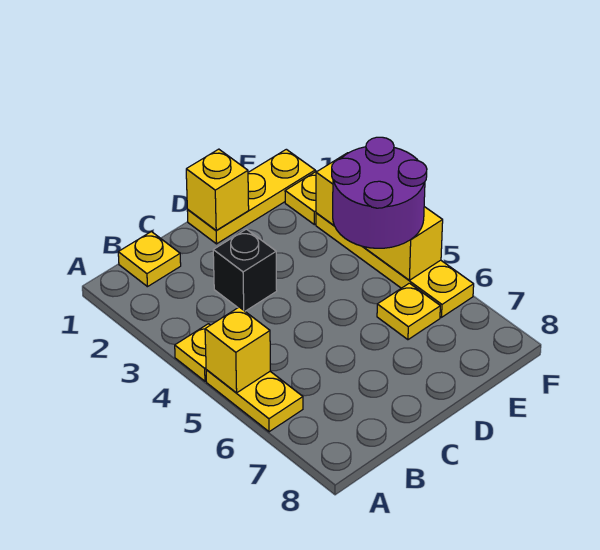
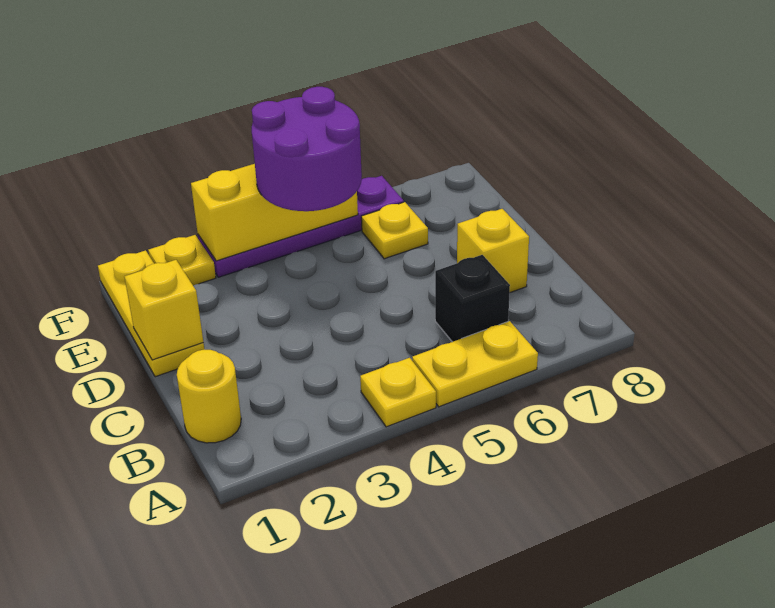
yellow 1x1 brick [205,307,270,393] -> yellow 1x1 brick moved to [457,209,529,292]
yellow 1x1 plate [118,232,181,287] -> yellow 1x1 round brick [177,349,241,443]
black 1x1 brick [213,229,277,311] -> black 1x1 brick moved to [435,255,510,342]
yellow 1x4 plate [316,213,474,317] -> purple 1x4 plate [198,176,404,277]

